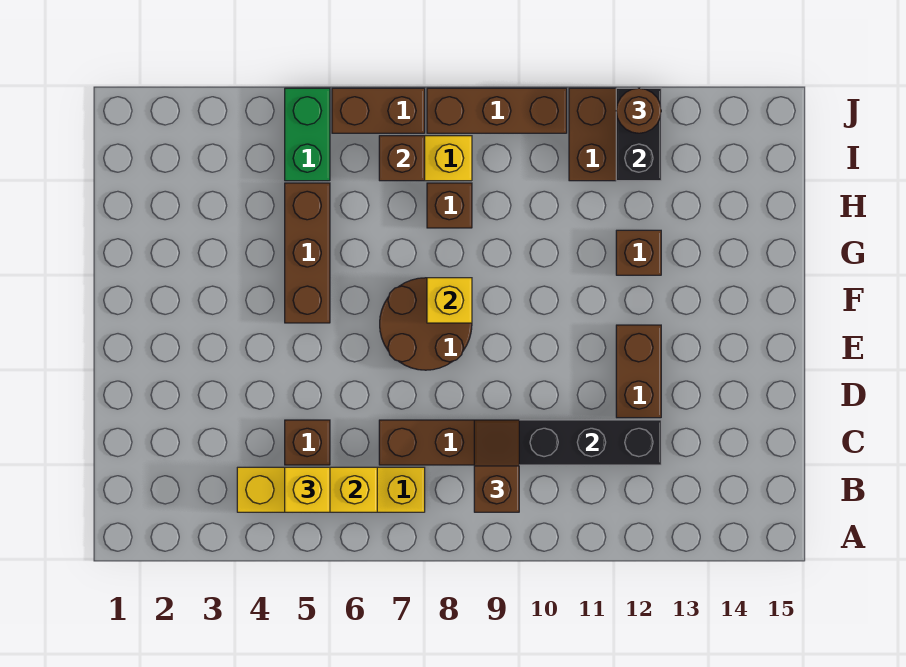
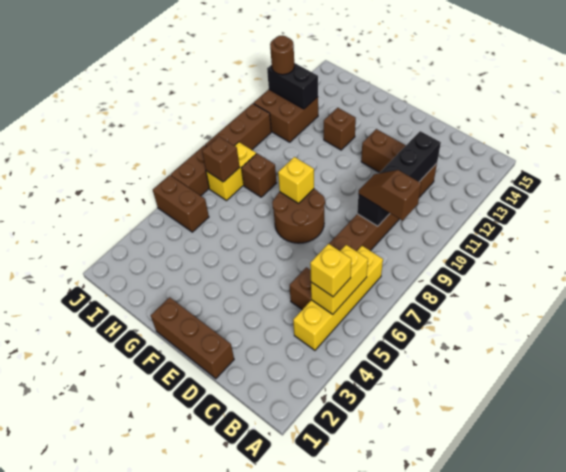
brown 1x3 brick [285,183,330,323] -> brown 1x3 brick moved to [151,297,234,379]
green 1x2 brick [285,88,330,181] -> brown 1x2 brick [153,175,209,232]

